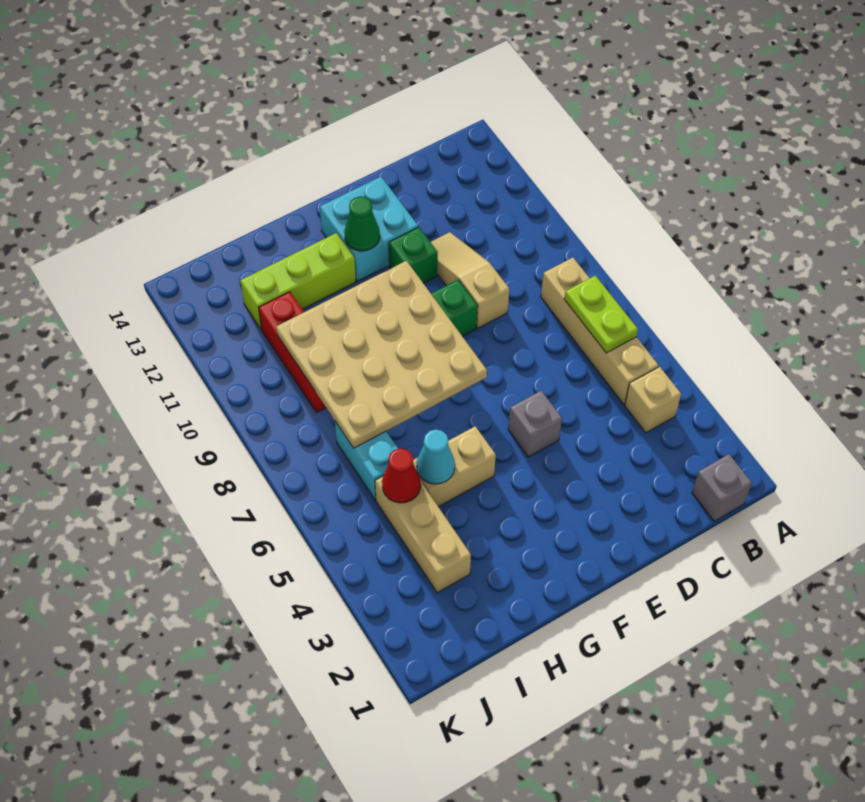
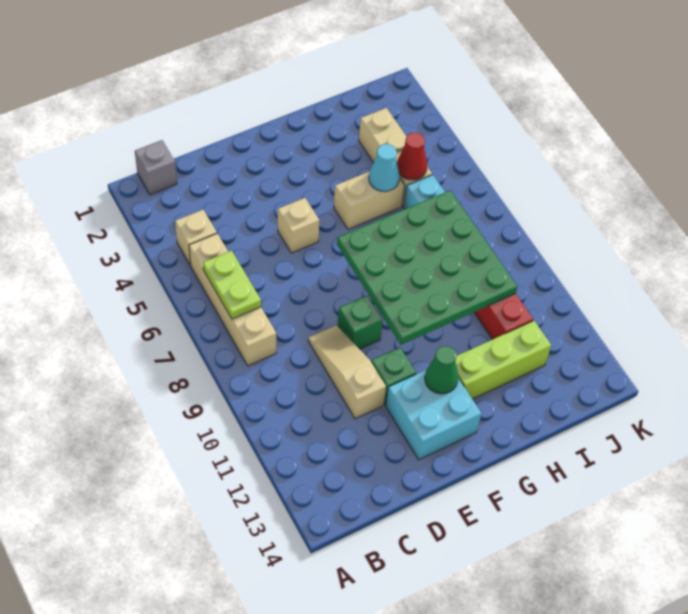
tan 1x3 slope [431,232,509,328] -> tan 1x3 slope turned to [308,325,386,419]
grey 1x1 brick [508,391,562,457] -> tan 1x1 brick [278,198,319,253]
tan 4x4 plate [276,261,487,448] -> green 4x4 plate [337,190,517,345]

